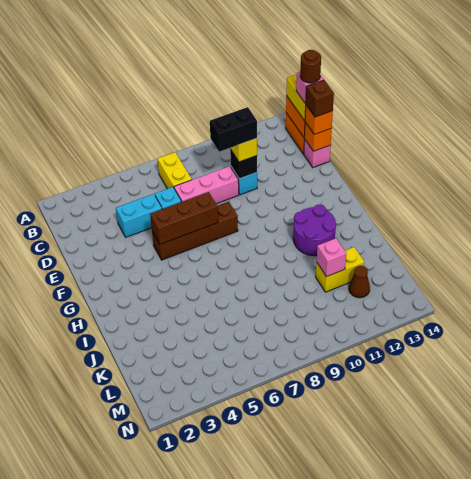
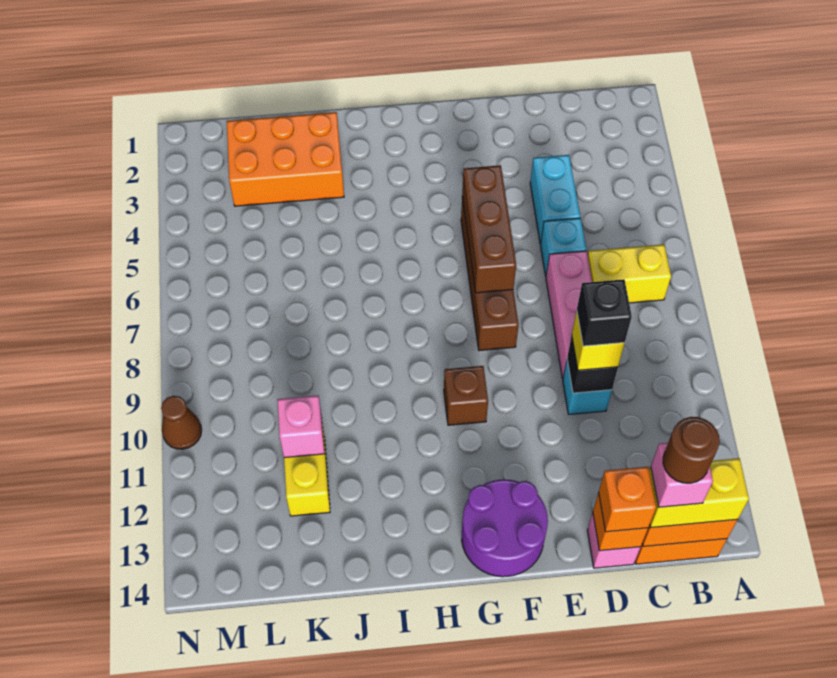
black 1x2 brick [210,107,257,152] -> black 1x1 brick [577,279,632,346]
brown 1x1 brick [305,80,334,117] -> brown 1x1 brick moved to [444,366,488,425]
purple 2x2 round brick [293,205,336,256] -> purple 2x2 round brick moved to [462,480,548,577]
none -> orange 2x3 brick [227,112,344,206]
brown 1x1 cone [349,266,370,298] -> brown 1x1 cone moved to [161,396,202,449]

